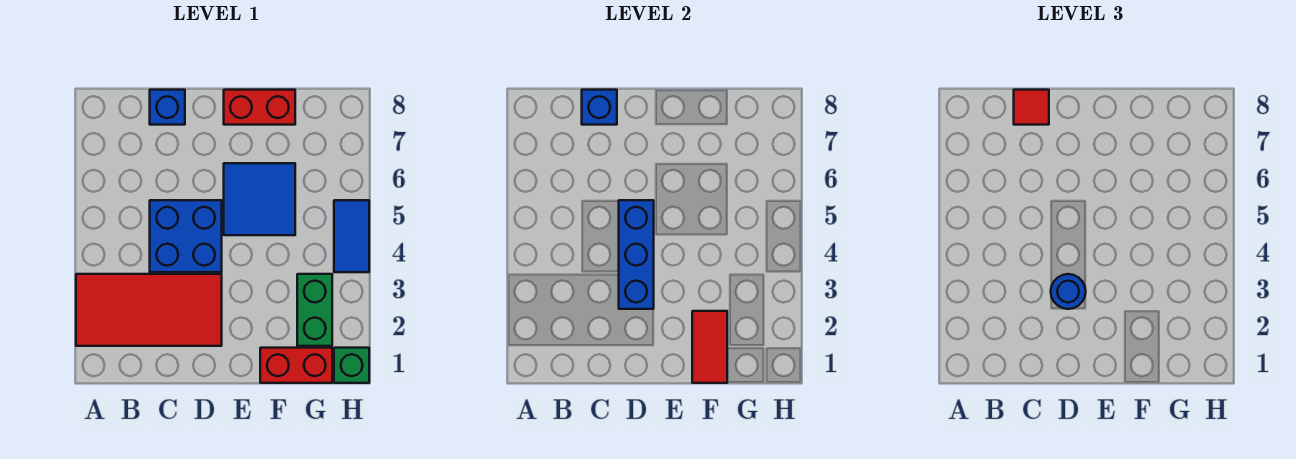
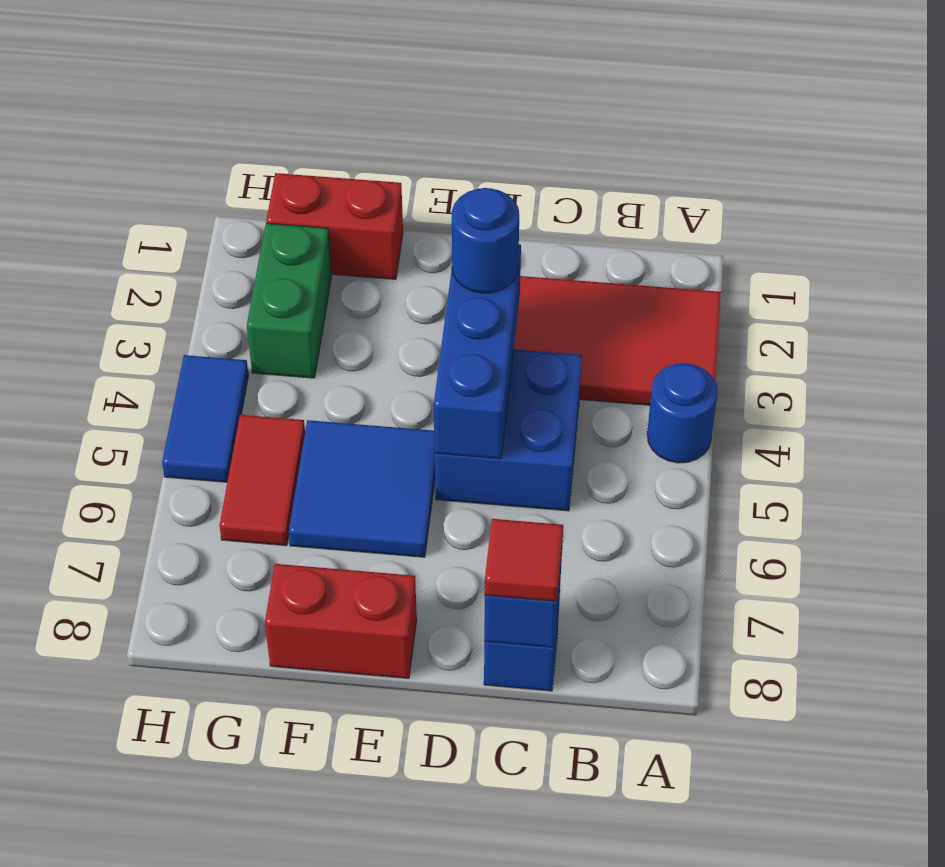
none -> blue 1x1 round brick [647,363,718,463]
red 1x2 tile [692,311,727,383] -> red 1x2 tile moved to [219,415,305,546]
green 1x1 brick [334,348,369,383] -> none

